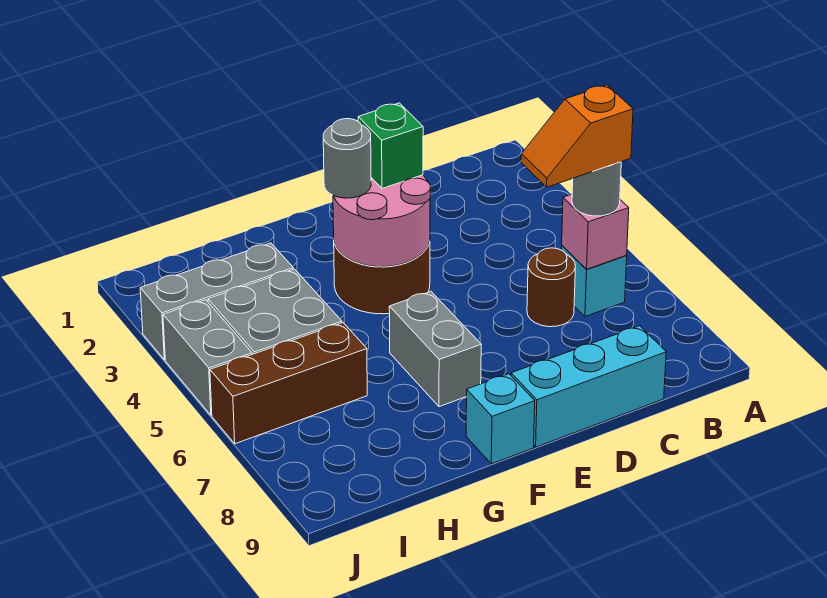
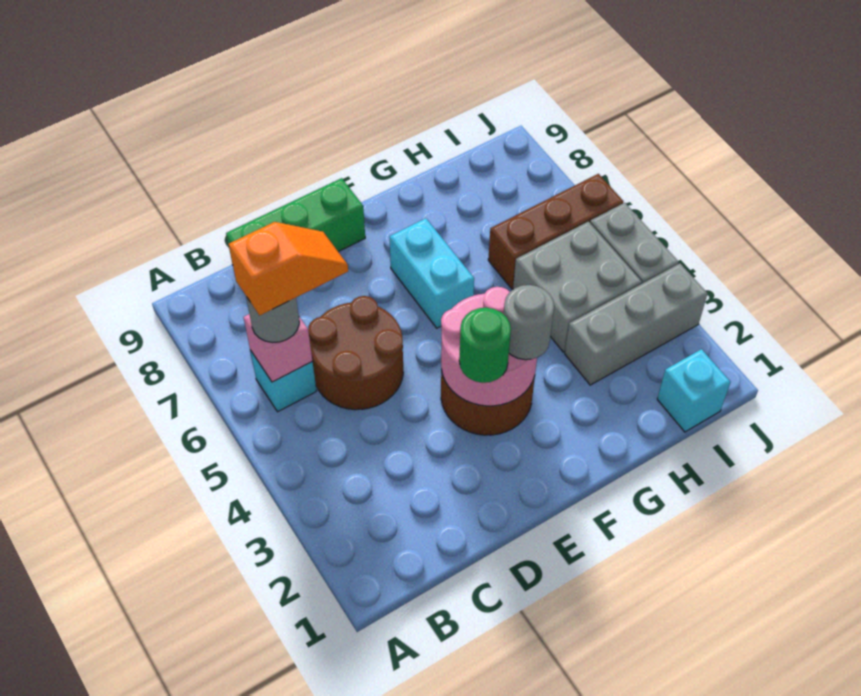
brown 1x1 round brick [527,248,575,327] -> brown 2x2 round brick [308,296,403,410]
cyan 1x3 brick [511,326,666,447] -> green 1x3 brick [226,178,365,252]
green 1x1 brick [358,103,423,189] -> green 1x1 round brick [459,308,511,383]
grey 1x2 brick [389,292,481,407] -> cyan 1x2 brick [389,218,474,328]
cyan 1x1 brick [466,374,535,464] -> cyan 1x1 brick moved to [657,349,730,432]

